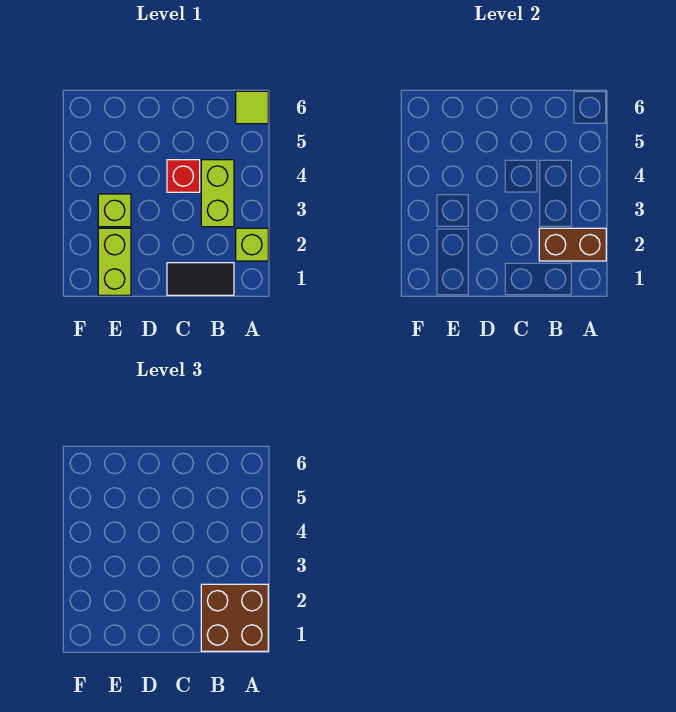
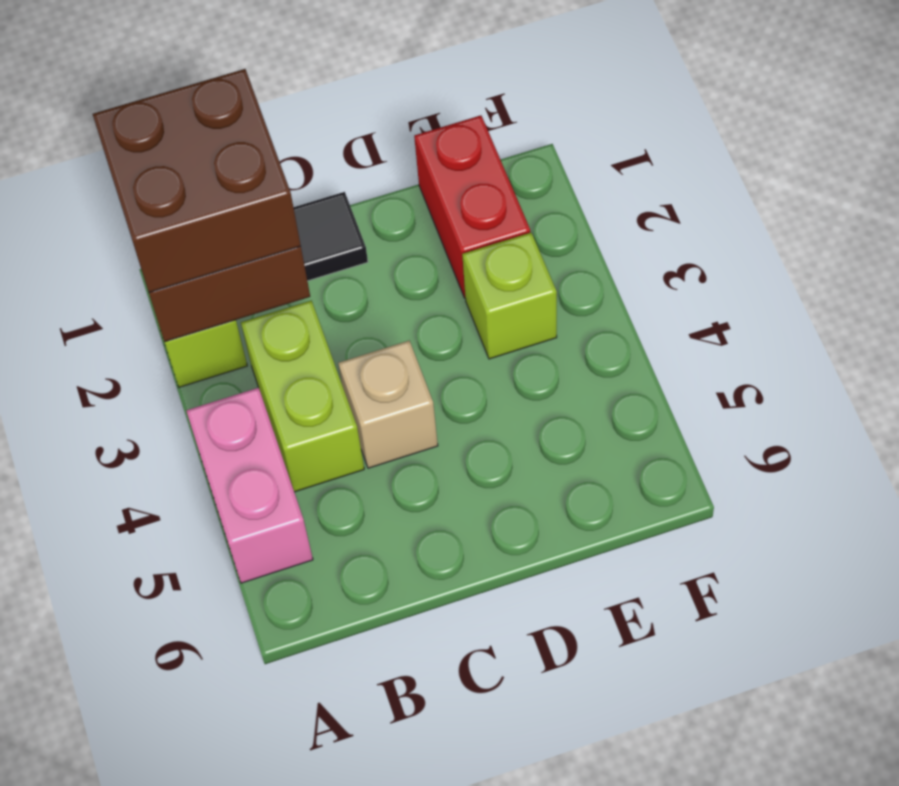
none -> pink 1x2 brick [186,388,313,583]
lime 1x1 tile [236,91,268,124] -> none
red 1x1 brick [167,160,200,192] -> tan 1x1 brick [338,341,438,468]
lime 1x2 brick [98,228,131,295] -> red 1x2 brick [414,115,530,298]

